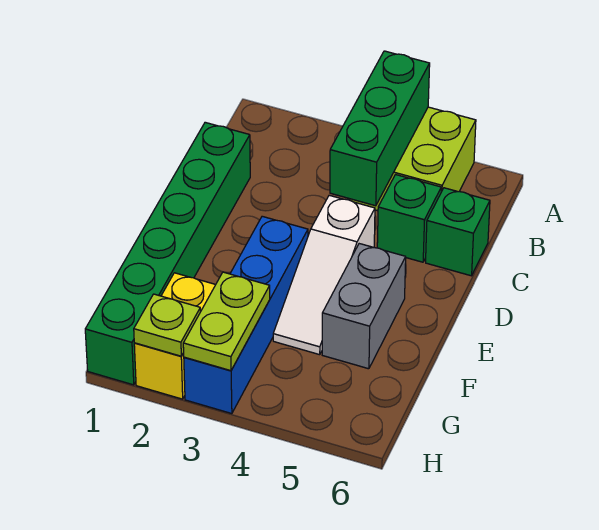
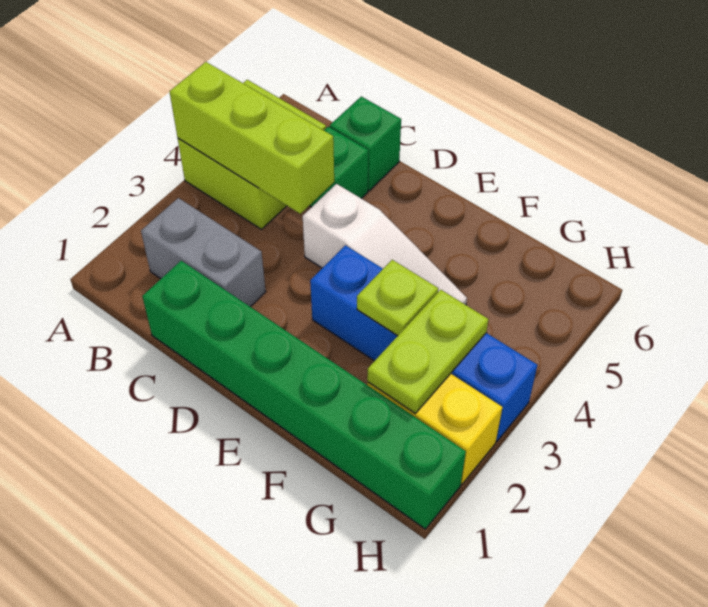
green 1x3 brick [330,51,430,206] -> lime 1x3 brick [170,62,334,214]
grey 1x2 brick [322,244,406,369] -> grey 1x2 brick moved to [141,198,266,307]
lime 1x2 plate [183,272,270,371] -> lime 1x2 plate turned to [367,290,488,413]
lime 1x1 plate [134,294,200,356] -> lime 1x1 plate moved to [357,260,438,336]

